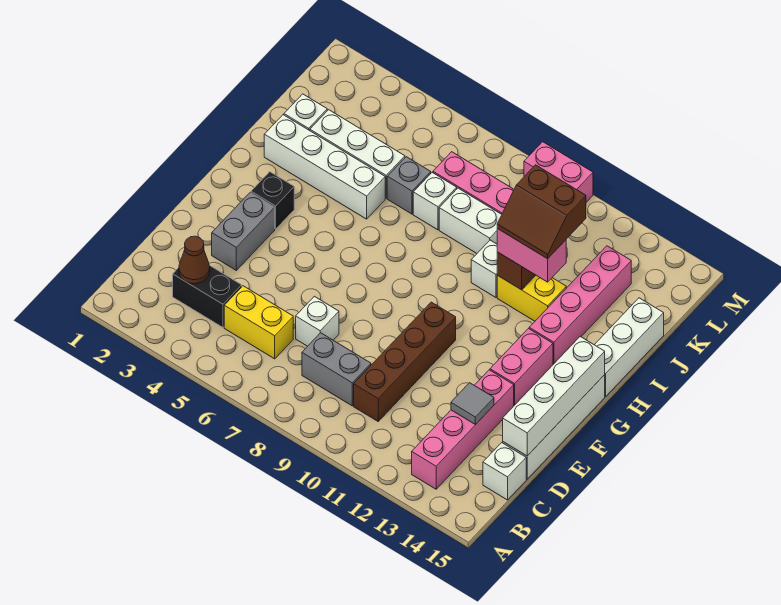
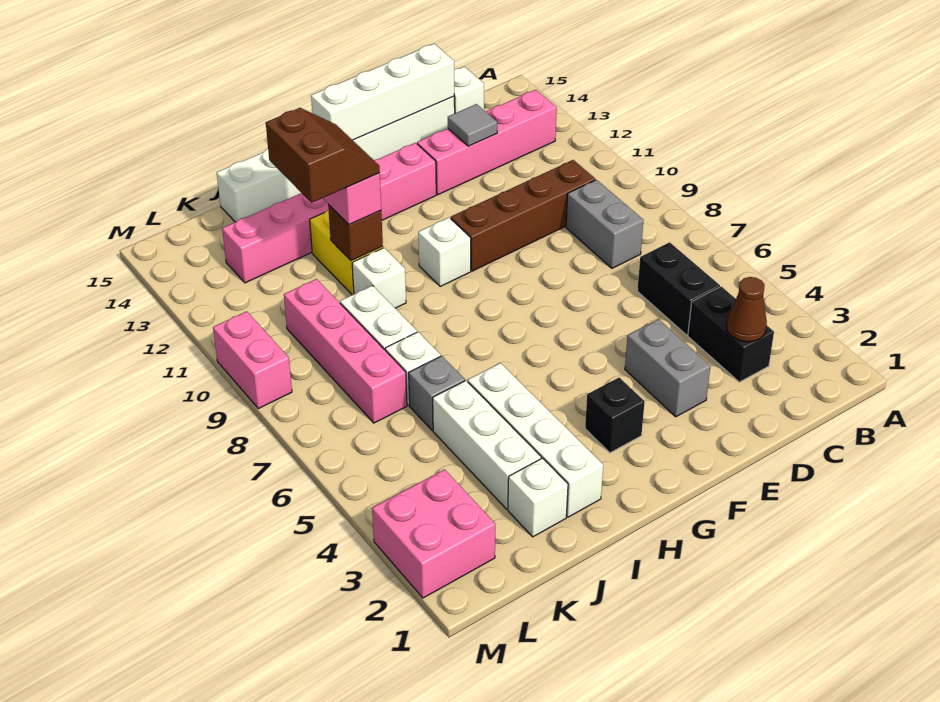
yellow 1x2 brick [224,286,293,359] -> black 1x2 brick [637,242,720,335]
white 1x1 brick [296,296,339,346] -> white 1x1 brick moved to [418,218,471,286]
grey 1x2 brick [212,192,275,270] -> grey 1x2 brick turned to [625,319,710,417]
none -> pink 2x2 brick [372,469,496,598]

